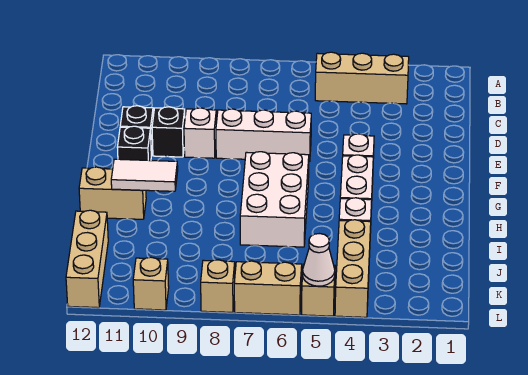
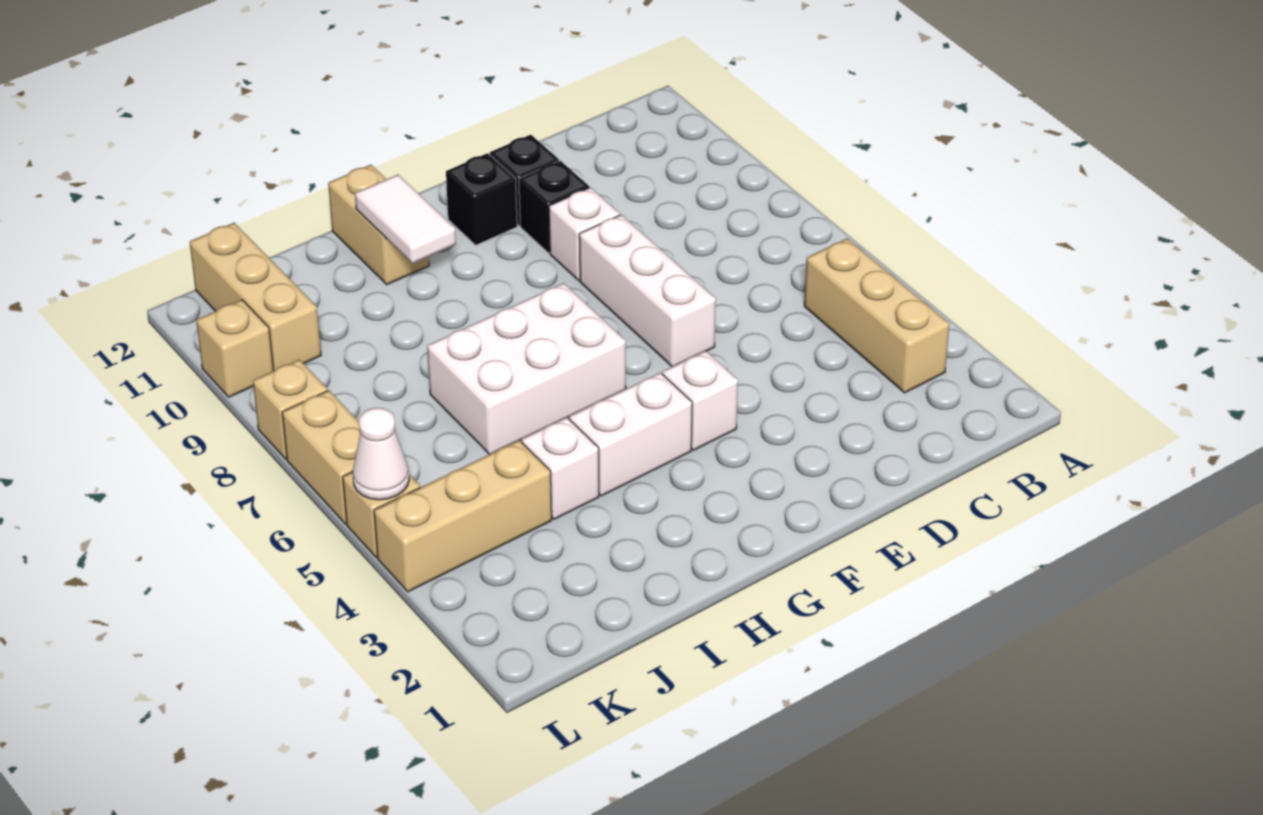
tan 1x3 brick [66,210,108,308] -> tan 1x3 brick turned to [190,223,321,371]

